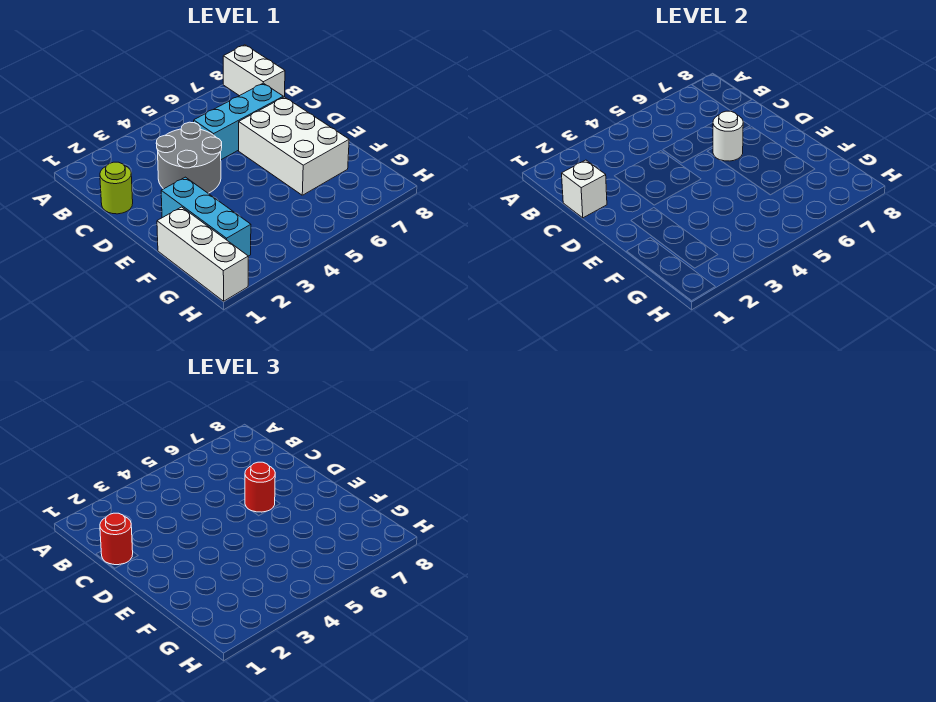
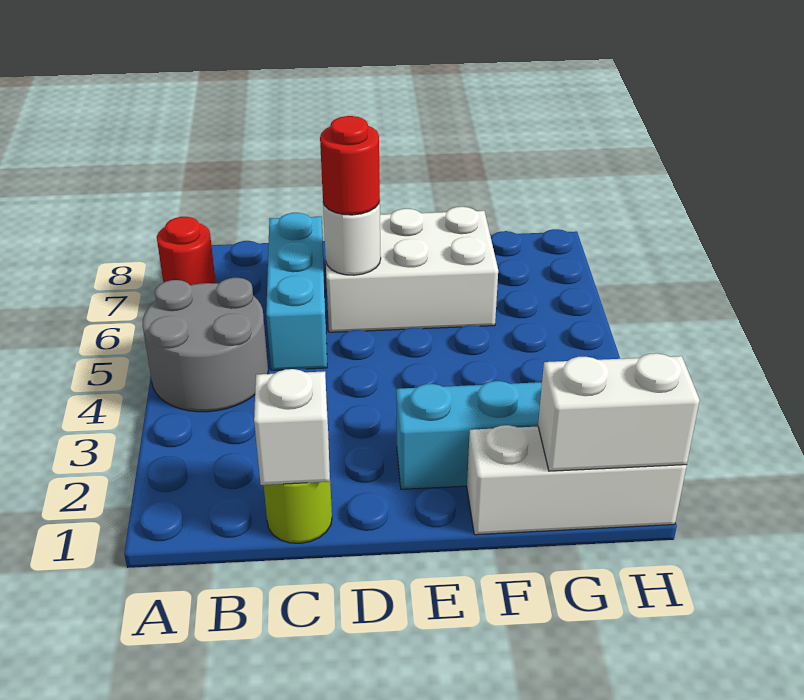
white 1x2 brick [223,45,285,97] -> white 1x2 brick moved to [538,353,700,471]
red 1x1 round brick [100,513,133,565] -> red 1x1 round brick moved to [157,217,216,285]
grey 2x2 round brick [156,122,222,193] -> grey 2x2 round brick moved to [143,278,268,412]

